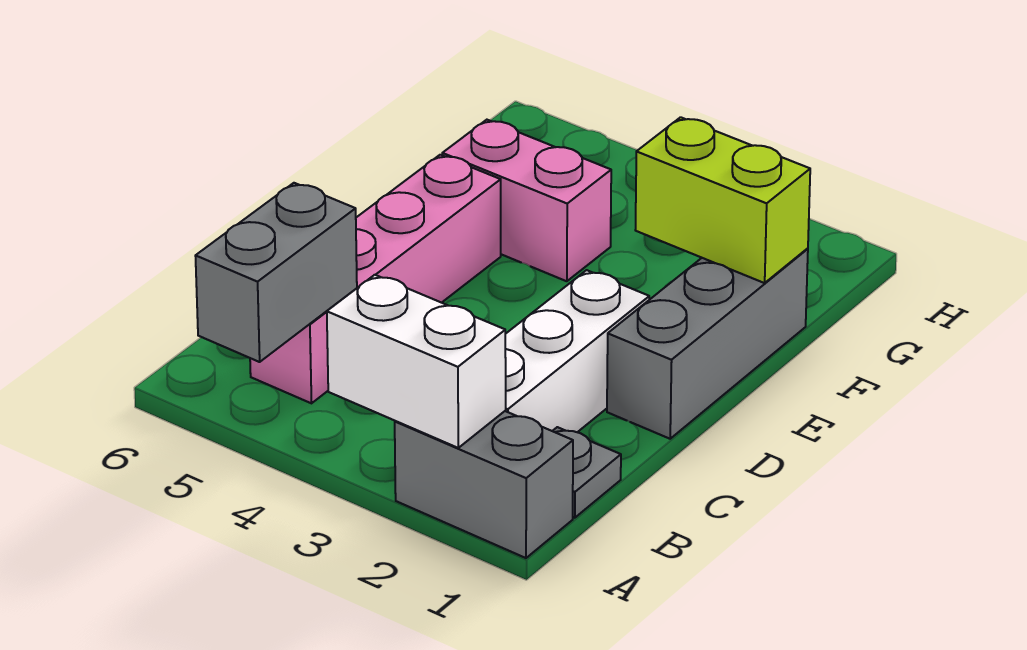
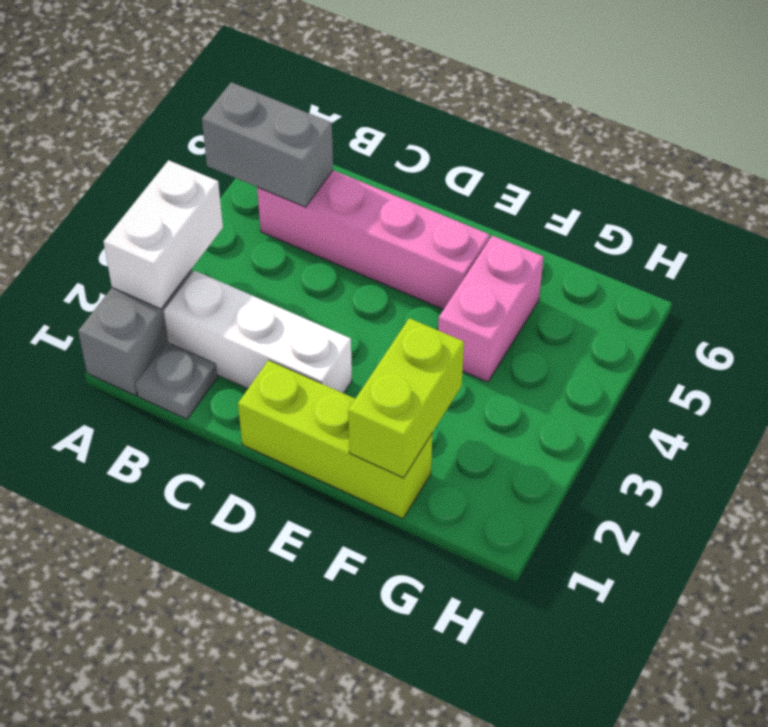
grey 1x3 brick [607,249,808,439] -> lime 1x3 brick [238,360,432,519]

